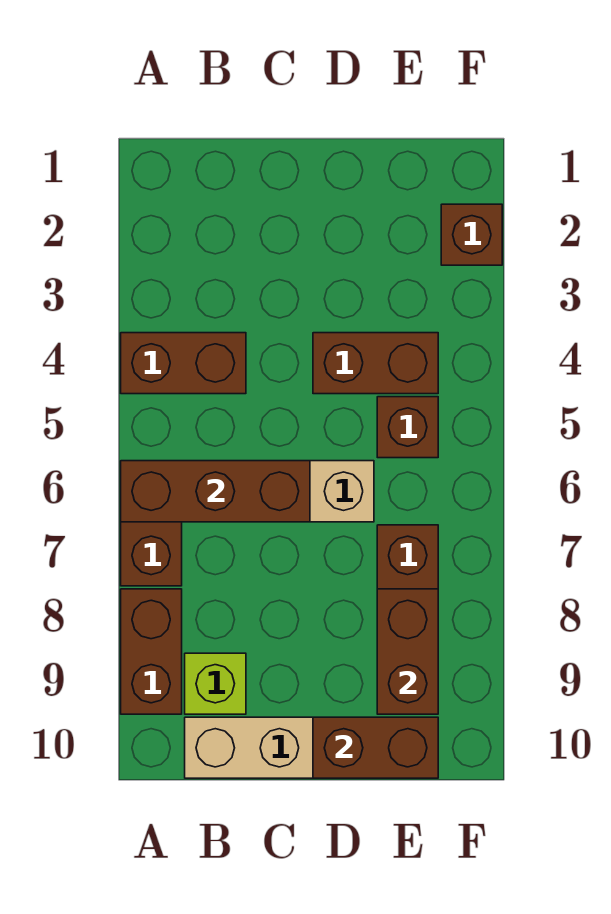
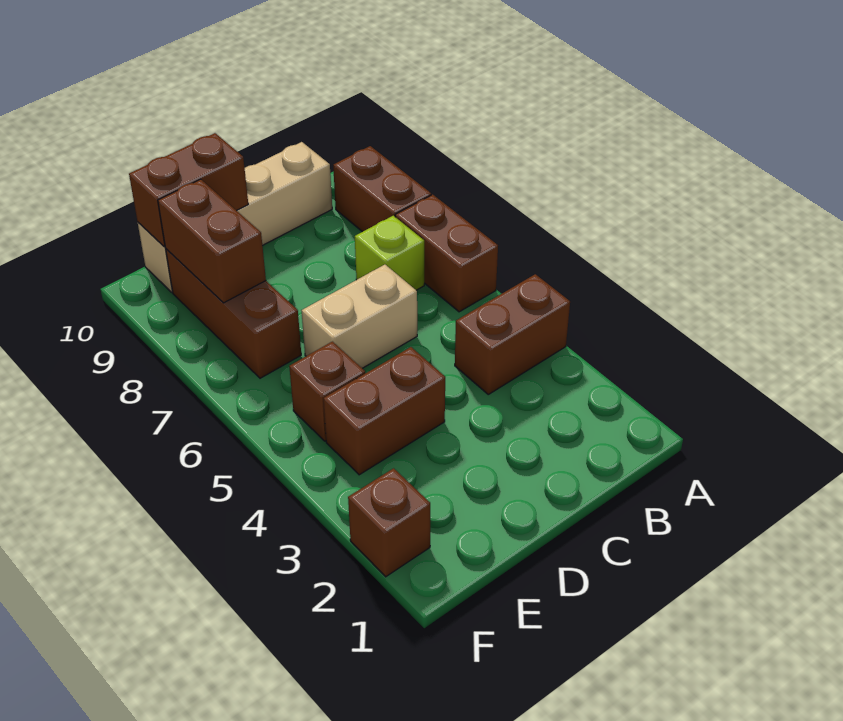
brown 1x3 brick [121,461,310,522] -> none
lime 1x1 brick [185,653,246,714] -> lime 1x1 brick moved to [355,216,424,290]

